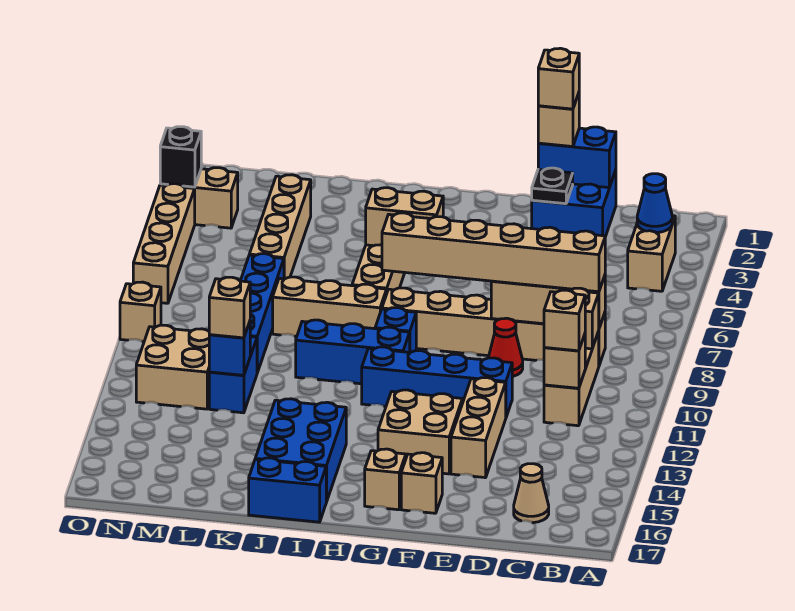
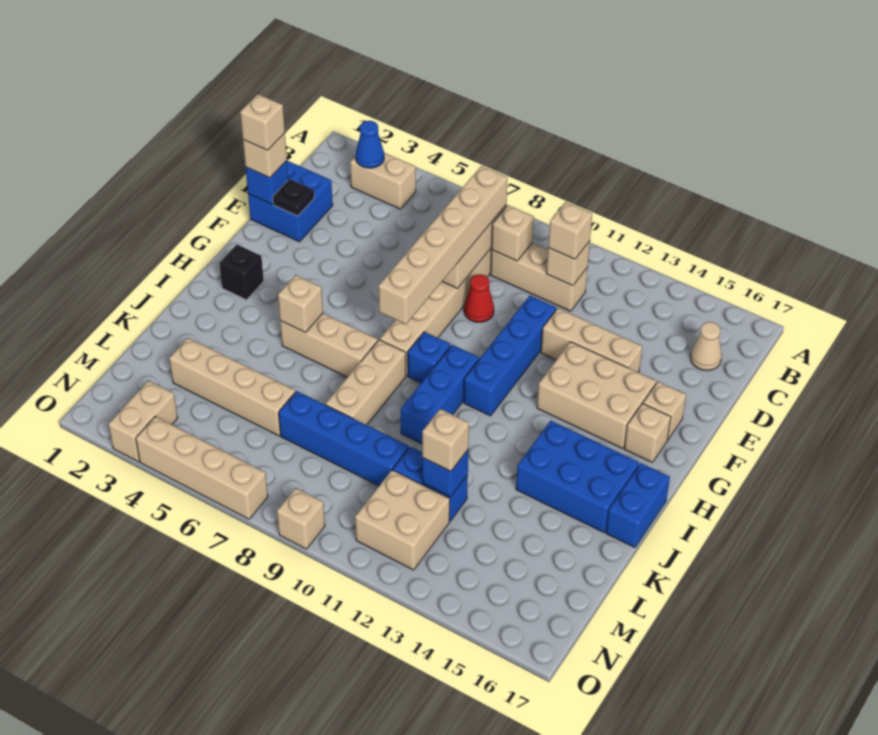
blue 1x2 brick [538,127,616,188] -> blue 1x1 brick [246,161,288,204]
tan 2x2 brick [378,390,462,474] -> tan 2x3 brick [537,342,656,449]
tan 1x2 brick [366,188,443,246] -> tan 1x1 brick [278,275,323,333]
black 1x1 brick [160,127,201,187] -> black 1x1 brick moved to [219,245,264,300]

